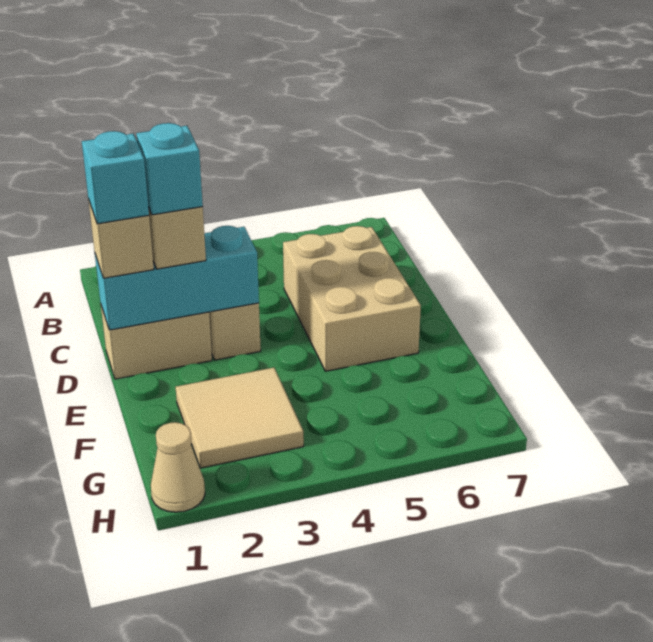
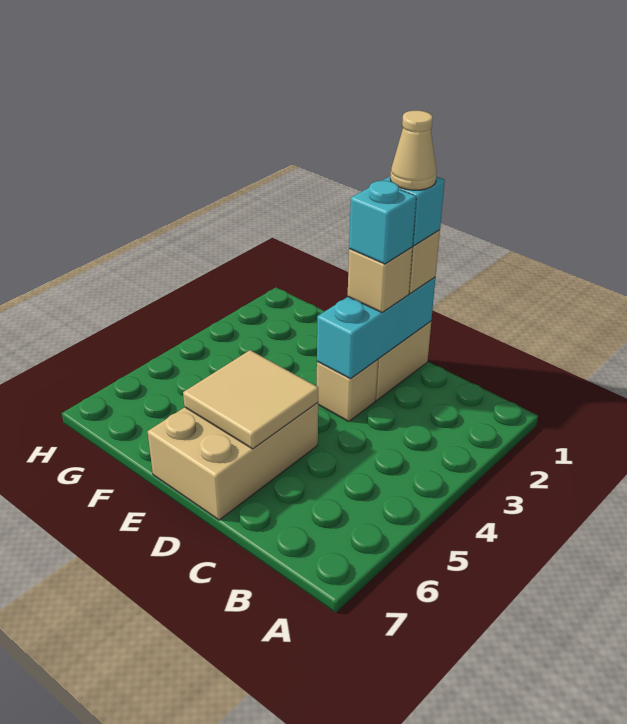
tan 2x3 brick [283,226,421,371] -> tan 2x3 brick turned to [148,403,318,520]
tan 2x2 tile [176,368,304,468] -> tan 2x2 tile moved to [183,350,318,449]
tan 1x1 cone [151,422,205,512] -> tan 1x1 cone moved to [390,111,437,190]

